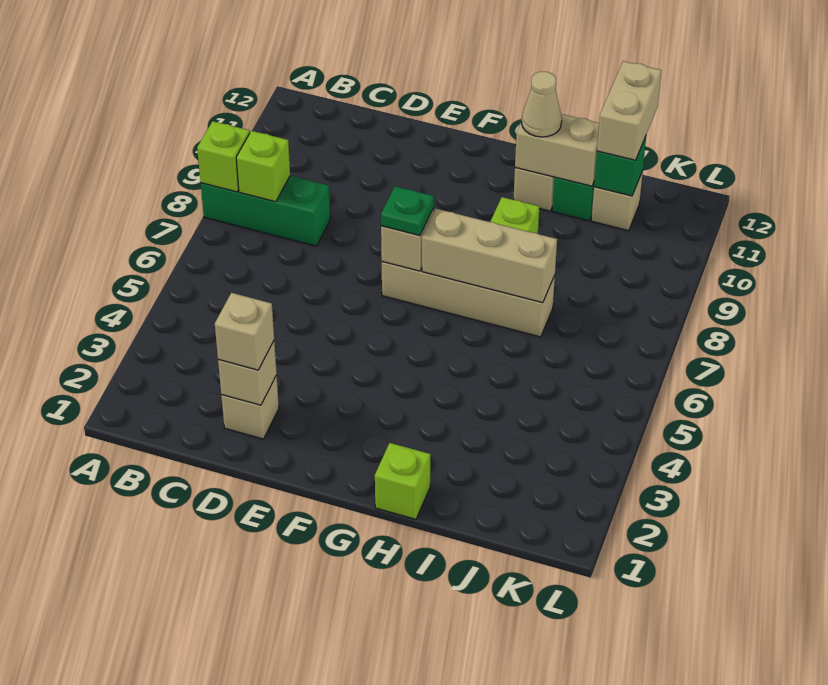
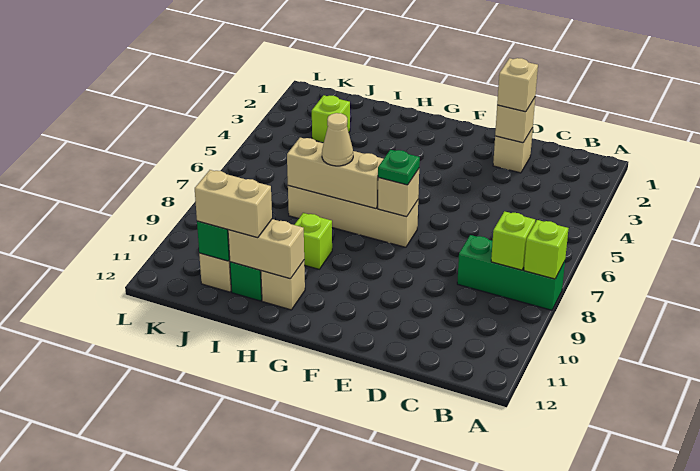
lime 1x1 brick [375,443,431,519] -> lime 1x1 brick moved to [312,95,350,142]
tan 1x1 cone [522,71,562,137] -> tan 1x1 cone moved to [322,113,353,166]
tan 1x2 brick [597,61,661,160] -> tan 1x2 brick turned to [195,170,272,238]

